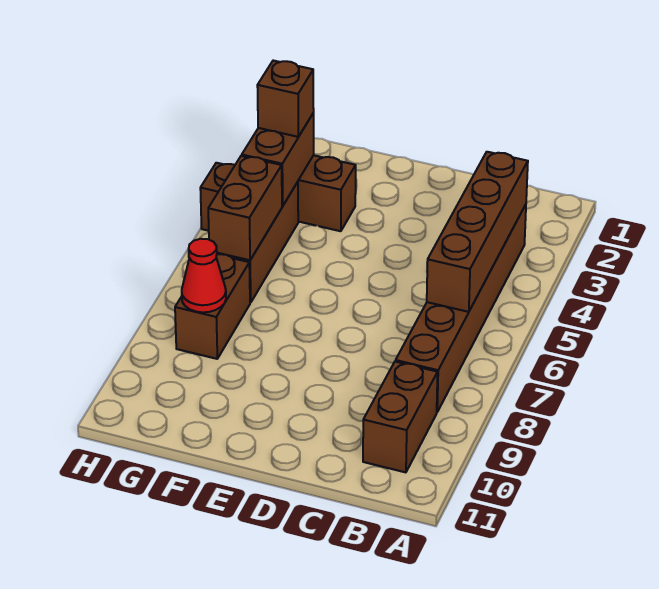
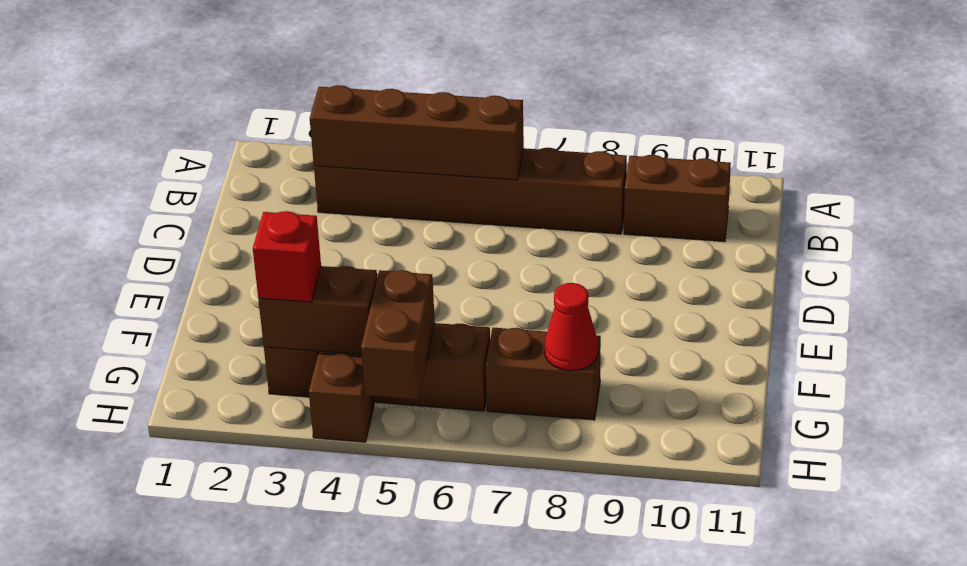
brown 1x1 brick [257,61,314,137] -> red 1x1 brick [253,211,321,302]
brown 1x2 brick [208,156,282,260] -> brown 1x2 brick turned to [361,270,435,400]

